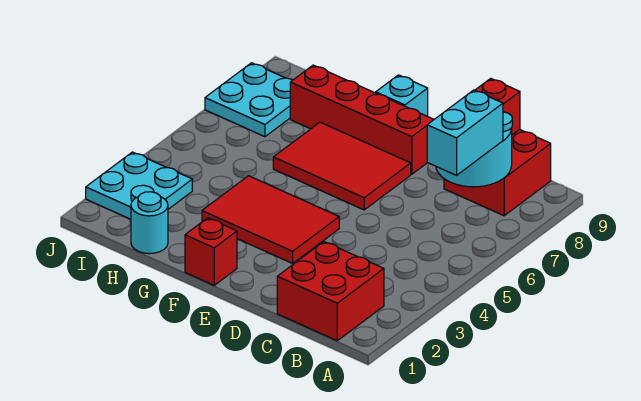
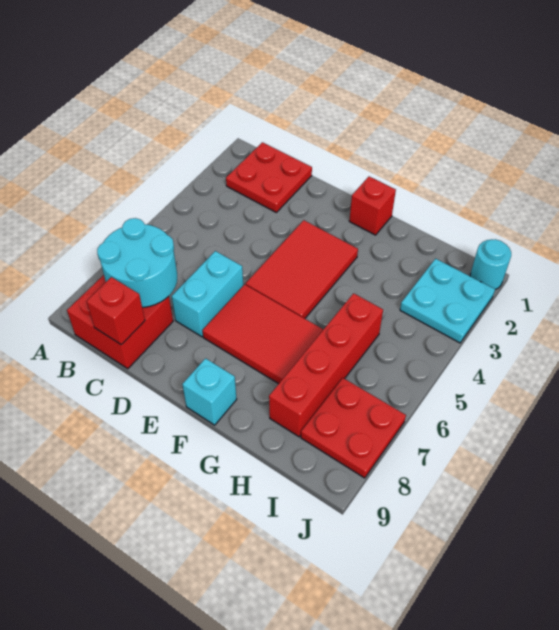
red 2x2 brick [277,242,384,341] -> red 2x2 plate [226,142,312,212]
cyan 1x2 brick [427,90,503,175] -> cyan 1x2 brick moved to [172,251,243,337]
red 2x3 tile [202,176,339,263] -> red 2x3 tile turned to [246,220,358,319]
red 1x4 brick [290,65,434,174] -> red 1x4 brick turned to [269,293,383,437]
cyan 1x1 round brick [131,192,168,254] -> cyan 1x1 round brick moved to [470,239,511,289]
cyan 2x2 plate [205,63,292,137] -> red 2x2 plate [301,378,406,478]

